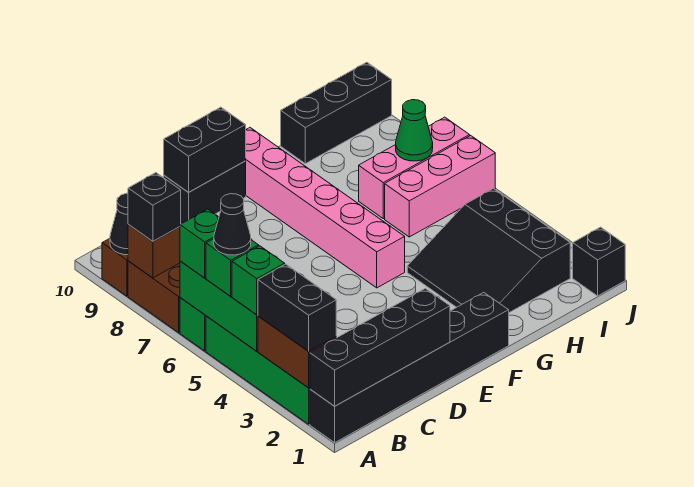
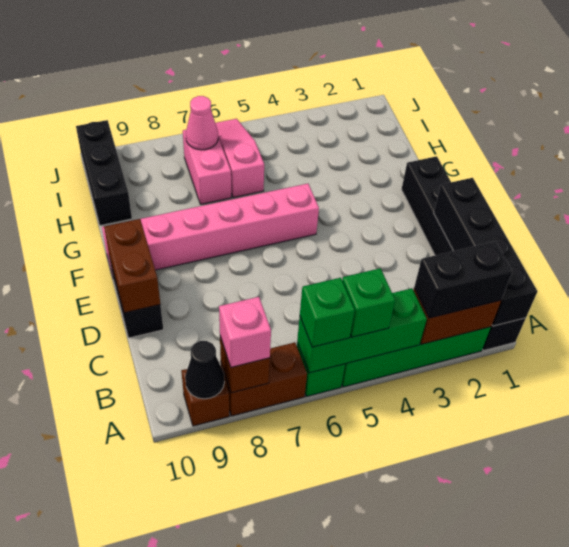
green 1x1 brick [232,246,285,315] -> none
black 1x1 cone [214,194,251,255] -> none
black 1x1 brick [128,173,181,241] -> pink 1x1 brick [219,297,271,367]
black 1x2 brick [164,107,246,192] -> brown 1x2 brick [104,219,160,313]
black 3x3 slope [407,189,570,313] -> none
pink 1x3 brick [385,136,495,237] -> pink 1x3 slope [215,119,264,198]
pink 1x3 brick [359,117,470,219] -> pink 1x2 brick [183,130,231,204]
green 1x1 cone [396,100,433,161] -> pink 1x1 cone [186,96,218,150]
black 1x1 brick [573,227,625,296] -> none

